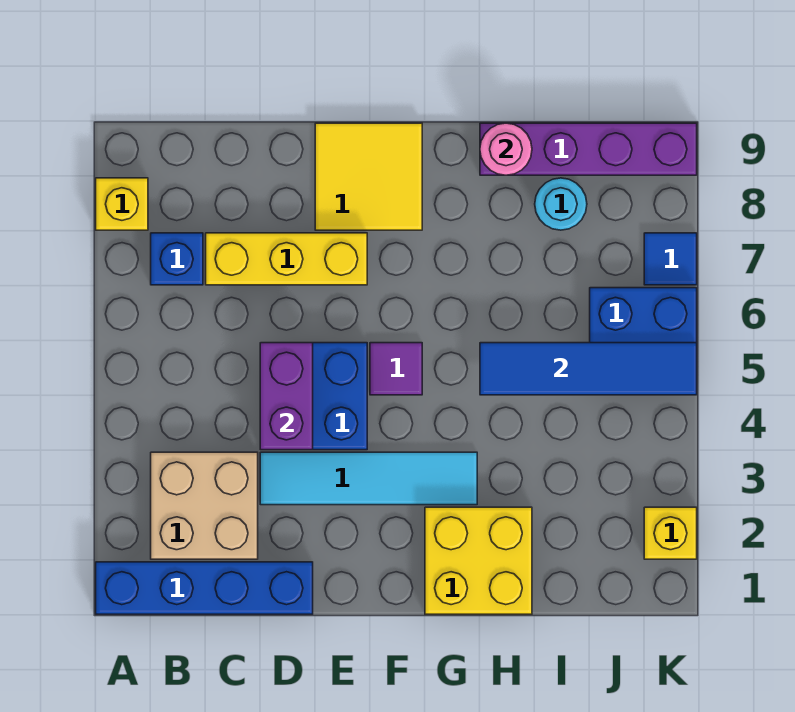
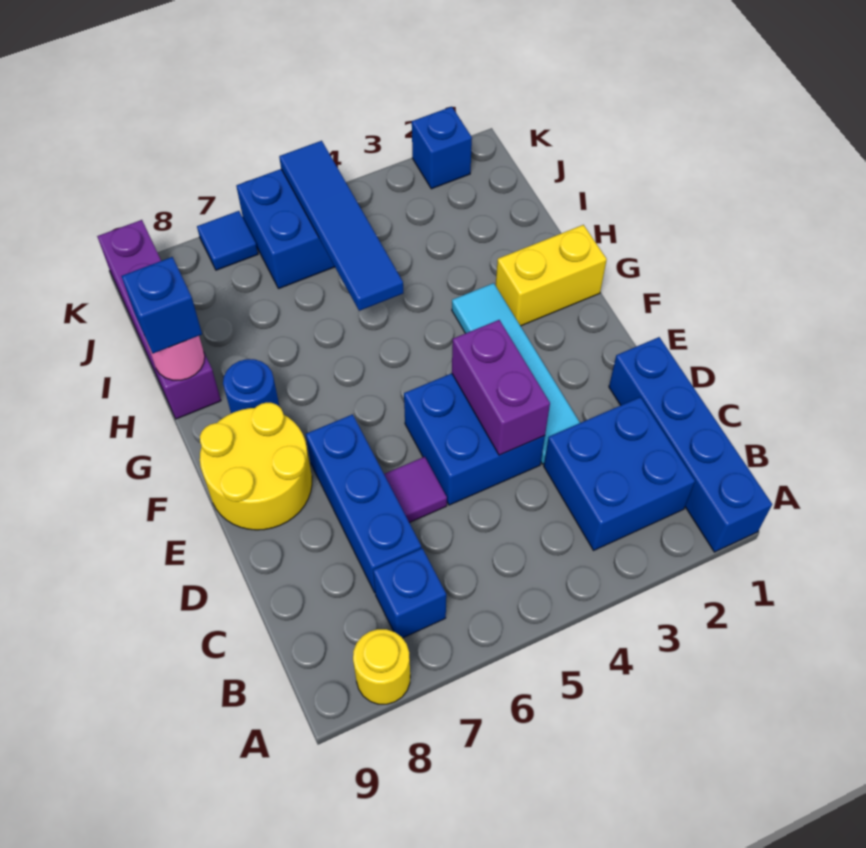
yellow 1x1 brick [96,178,148,230] -> yellow 1x1 round brick [353,629,410,704]
tan 2x2 brick [151,452,258,559] -> blue 2x2 brick [544,397,695,550]
yellow 1x3 brick [206,233,367,285] -> blue 1x3 brick [306,414,421,592]
purple 1x2 brick [260,343,313,450] -> purple 1x2 brick turned to [452,320,550,455]
yellow 2x2 tile [315,123,422,230] -> yellow 2x2 round brick [200,403,312,530]
purple 1x1 tile [370,343,422,395] -> purple 1x1 tile moved to [384,457,447,523]
yellow 2x2 brick [425,507,532,614] -> yellow 1x2 brick [496,225,607,326]
none -> blue 1x1 round brick [223,359,279,413]
none -> blue 1x1 brick [121,257,202,353]
cyan 1x1 round brick [535,178,587,230] -> none
yellow 1x1 brick [644,507,697,559] -> blue 1x1 brick [412,107,472,189]

